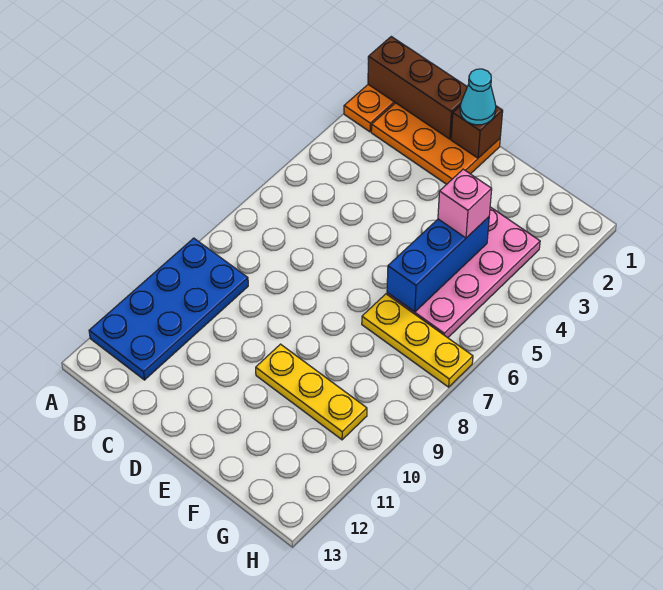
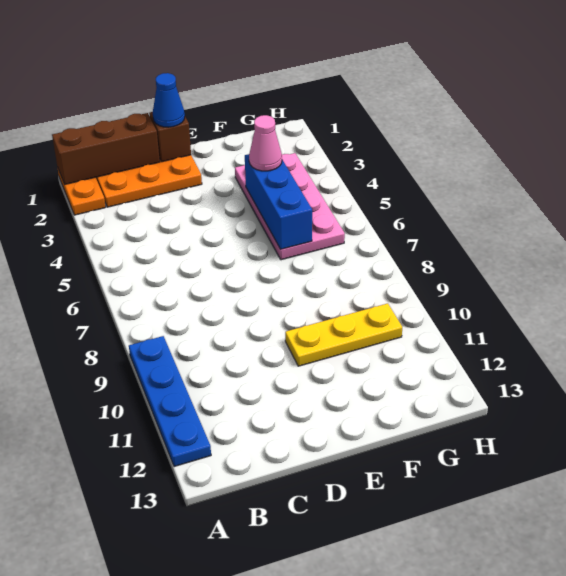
blue 2x4 plate [89,238,248,380] -> blue 1x4 plate [129,336,211,467]
cyan 1x1 cone [460,69,496,125] -> blue 1x1 cone [153,73,185,127]
pink 1x1 brick [438,169,492,238] -> pink 1x1 cone [249,115,282,171]
yellow 1x3 plate [362,294,473,387] -> none

